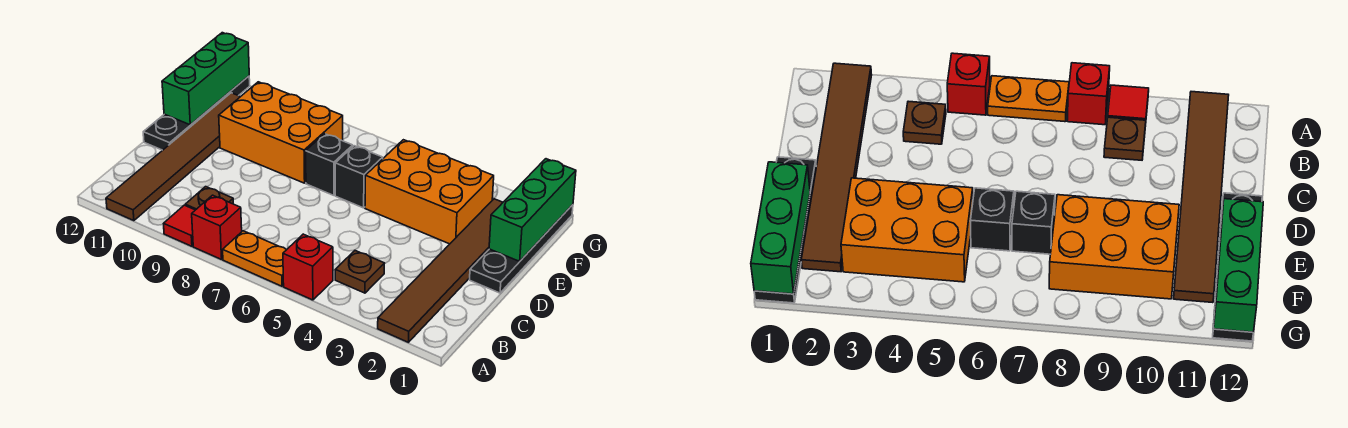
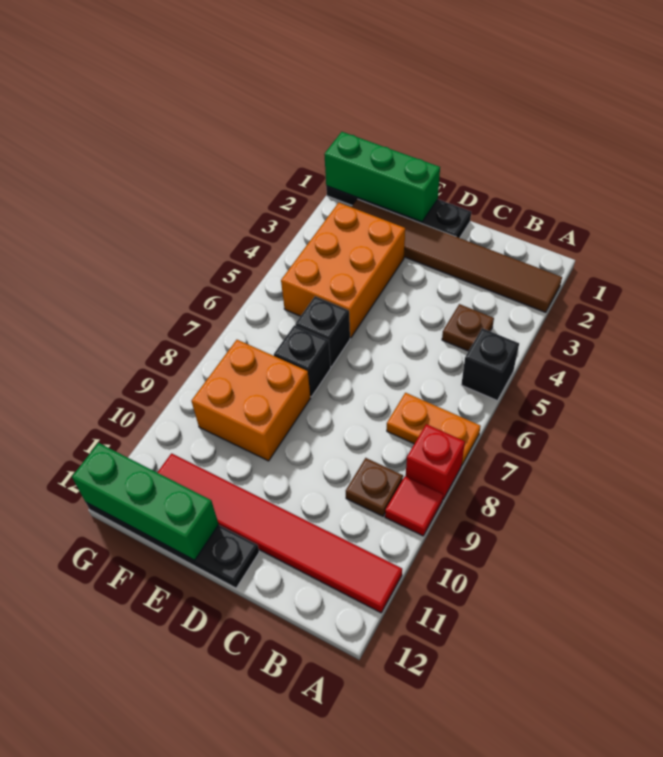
red 1x1 brick [283,234,333,300] -> black 1x1 brick [461,328,519,401]
orange 1x2 plate [223,231,286,286] -> orange 1x2 plate turned to [387,393,481,464]
brown 1x6 tile [106,93,240,221] -> red 1x6 tile [157,453,402,613]
orange 2x3 brick [219,82,343,183] -> orange 2x2 brick [191,340,310,461]

